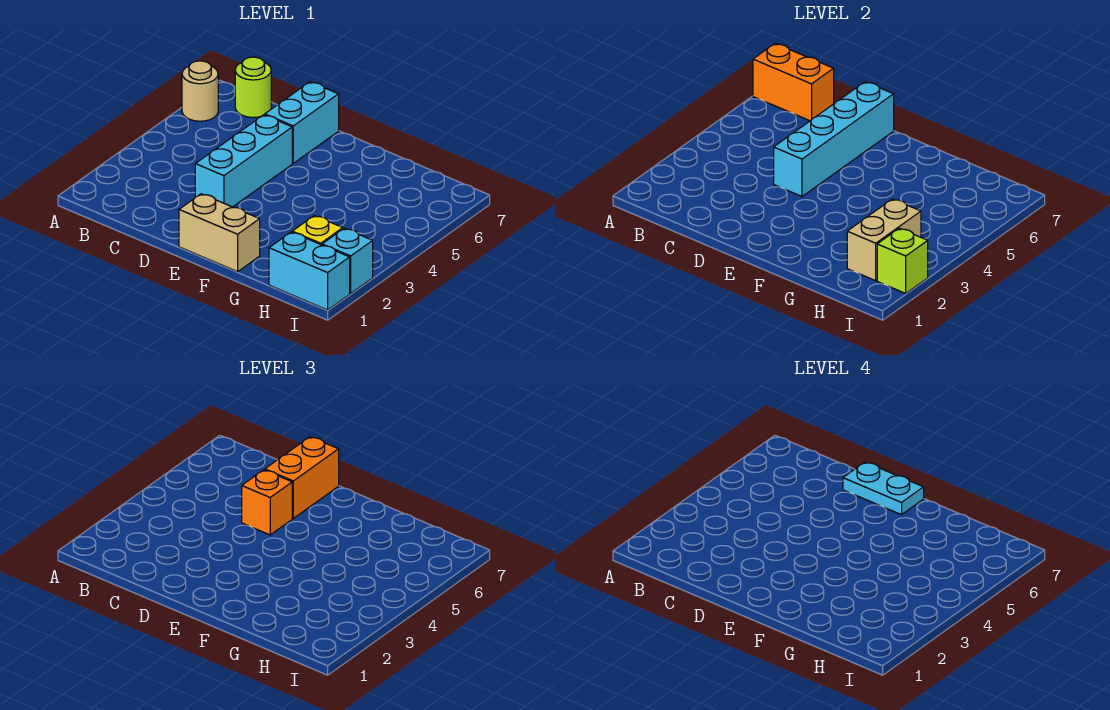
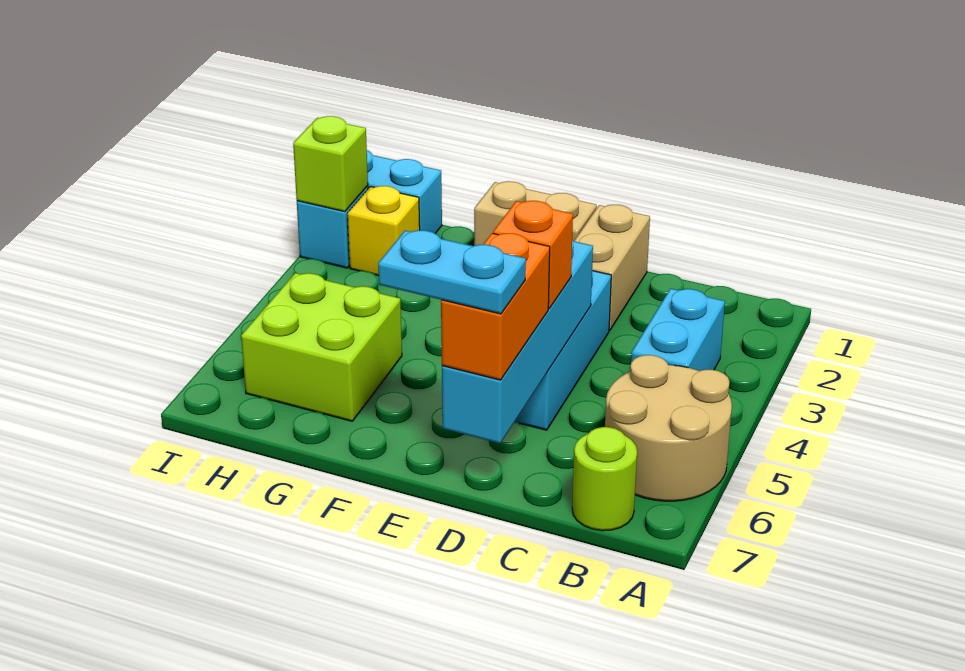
tan 1x1 round brick [182,61,218,121] -> tan 2x2 round brick [605,355,732,501]
orange 1x2 brick [753,44,834,121] -> none
cyan 1x2 brick [265,82,339,163] -> cyan 1x2 brick moved to [631,289,725,371]
none -> lime 2x2 brick [241,273,402,421]
tan 1x2 brick [847,199,921,281] -> tan 1x2 brick moved to [574,205,650,331]

